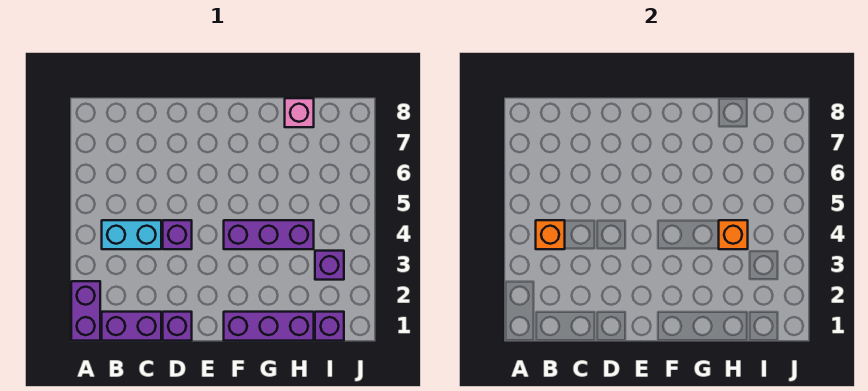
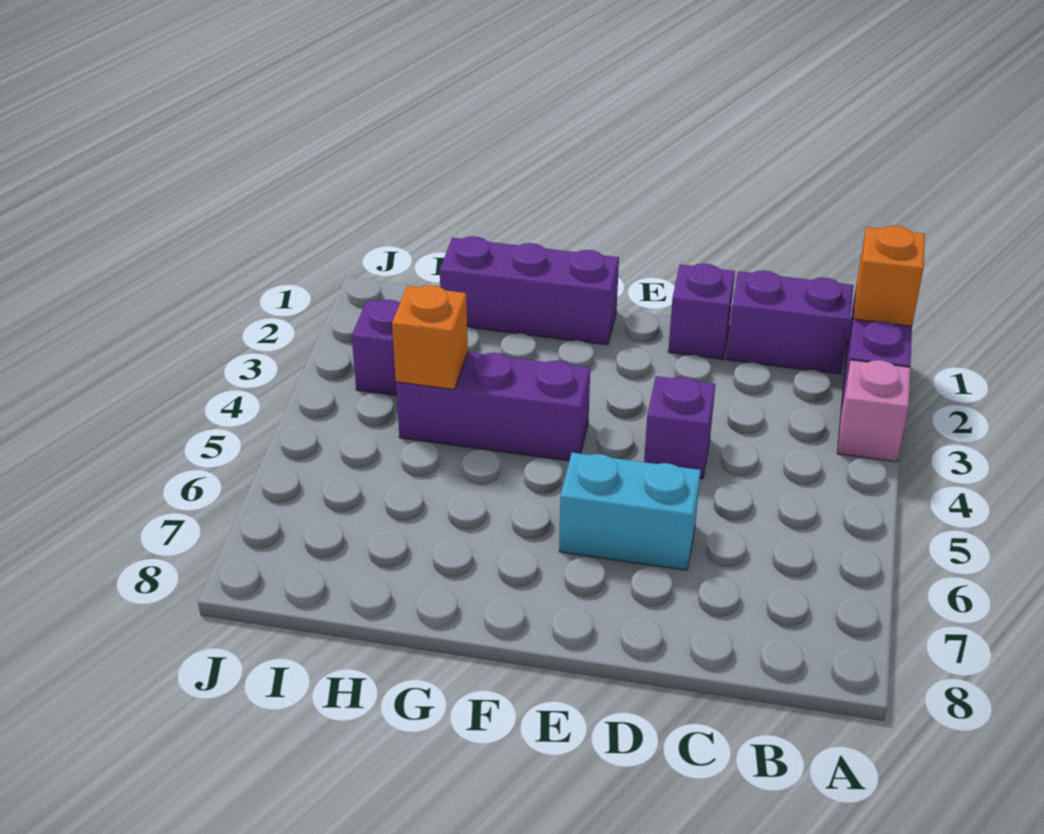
cyan 1x2 brick [102,220,161,249] -> cyan 1x2 brick moved to [559,453,701,570]
orange 1x1 brick [536,220,565,249] -> orange 1x1 brick moved to [854,226,925,326]
pink 1x1 brick [285,98,314,127] -> pink 1x1 brick moved to [837,360,910,462]
purple 1x1 brick [315,312,344,341] -> none

